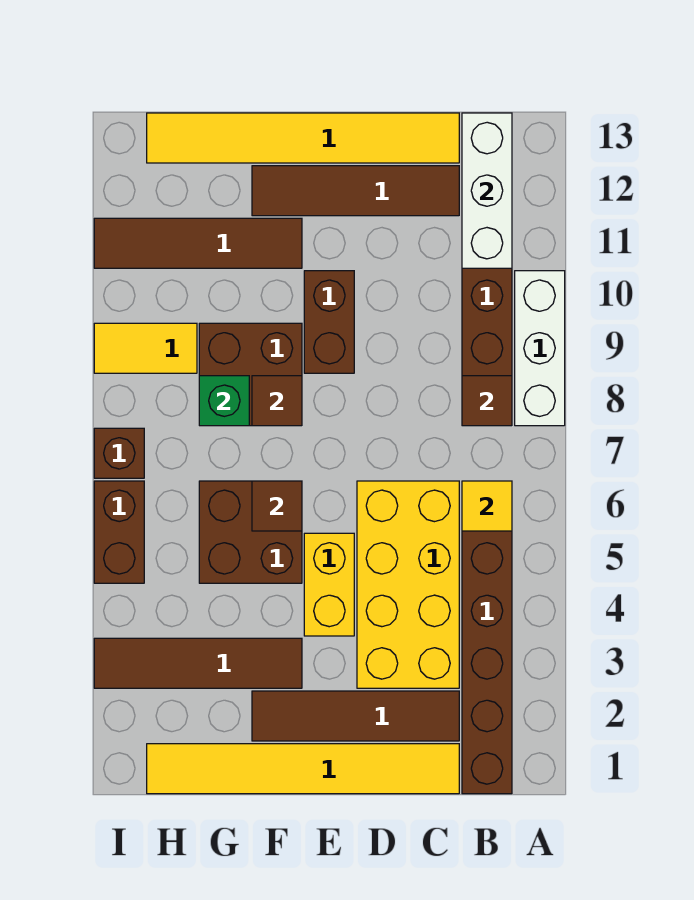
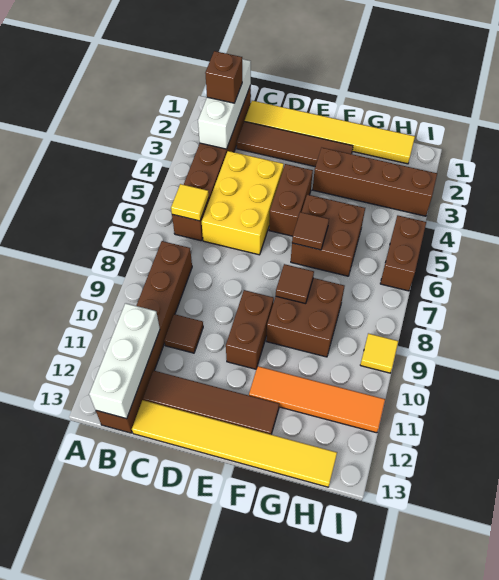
white 1x3 brick [515,271,565,426] -> white 1x3 brick moved to [198,59,251,149]
brown 1x1 tile [462,376,512,426] -> brown 1x1 tile moved to [164,314,203,353]
yellow 2x4 brick [357,481,459,688] -> yellow 2x3 brick [202,151,284,255]
yellow 1x2 brick [304,533,354,636] -> brown 1x2 brick [269,164,313,236]
brown 1x4 tile [94,638,302,688] -> brown 1x4 brick [313,148,437,216]
brown 1x4 tile [94,218,302,268] -> orange 1x4 tile [249,366,385,433]
green 1x1 brick [199,376,249,426] -> none
yellow 1x2 tile [94,323,197,373] -> yellow 1x1 tile [360,333,398,373]
brown 1x1 brick [94,428,144,478] -> brown 1x1 brick moved to [205,51,242,103]

